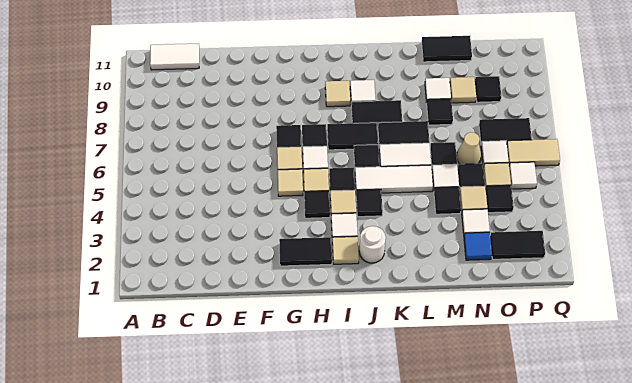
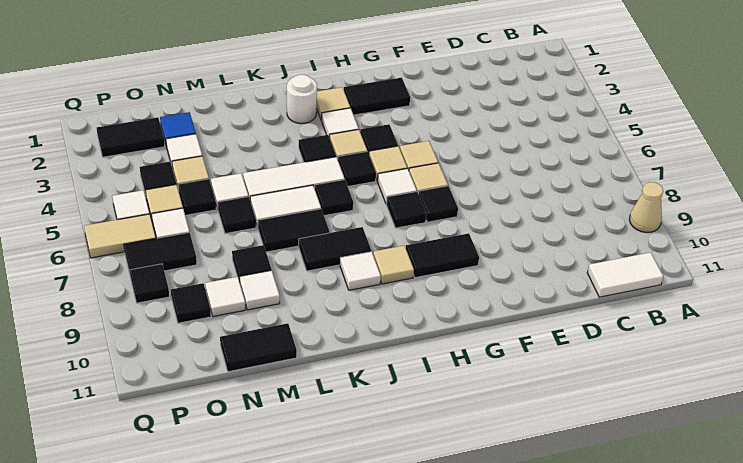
black 1x2 tile [327,123,378,150] -> black 1x2 tile moved to [406,233,479,278]
black 1x1 tile [434,187,461,214] -> black 1x1 tile moved to [130,264,169,303]
tan 1x1 cone [457,132,481,164] -> tan 1x1 cone moved to [629,182,663,232]
tan 1x1 tile [450,77,476,103] -> white 1x1 tile [205,277,245,317]

